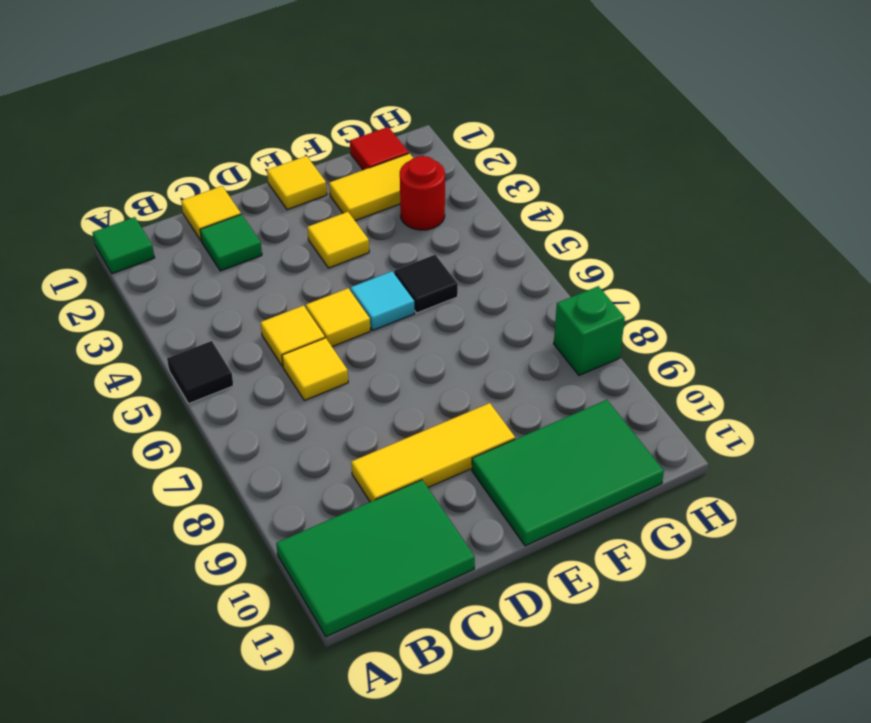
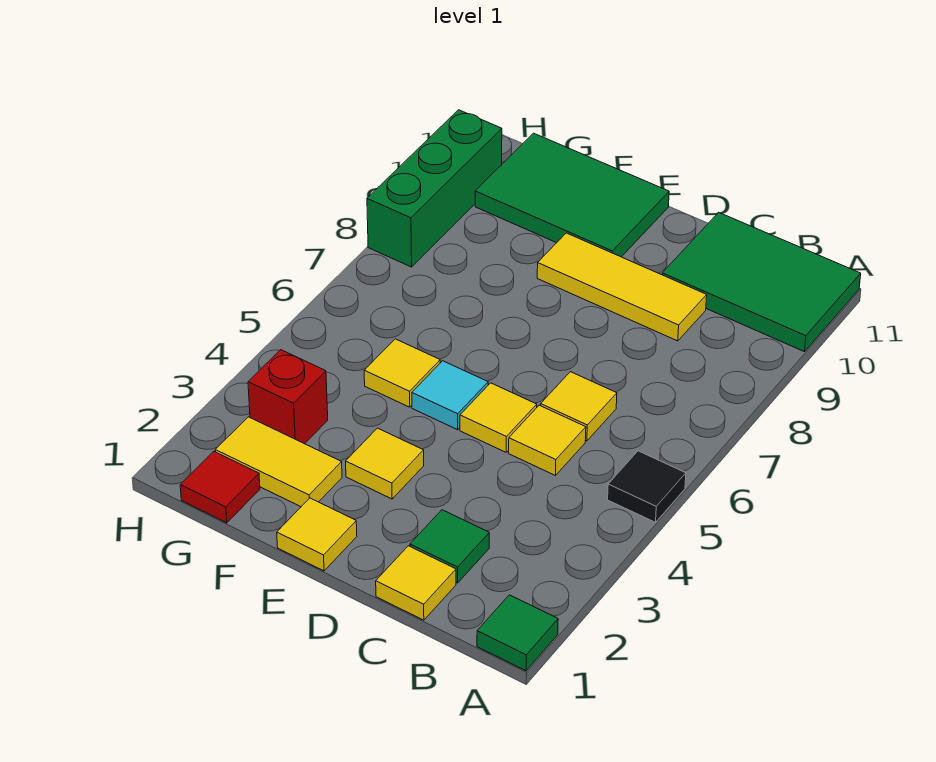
black 1x1 tile [394,255,458,313] -> yellow 1x1 tile [364,339,440,407]
red 1x1 round brick [400,156,445,230] -> red 1x1 brick [248,350,328,444]
green 1x1 brick [554,286,625,375] -> green 1x3 brick [367,110,502,267]

